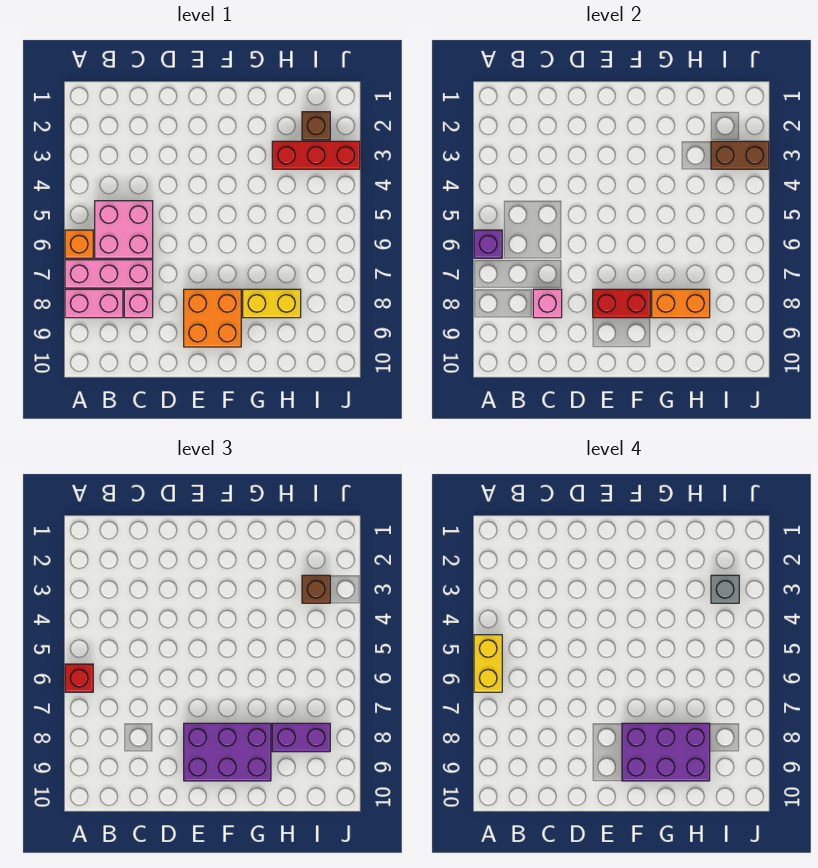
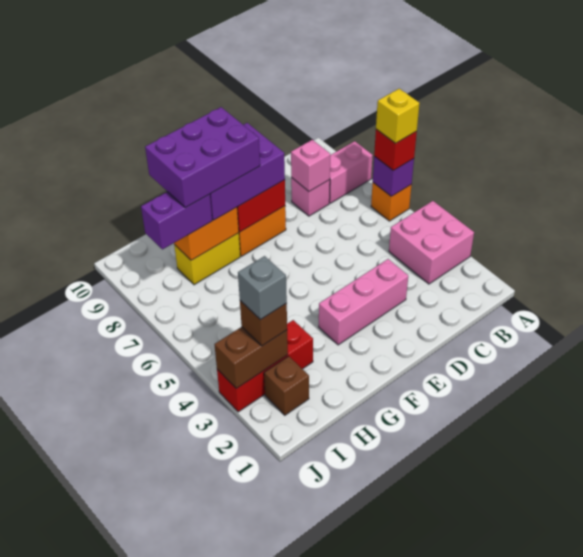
yellow 1x2 brick [474,635,502,692] -> yellow 1x1 brick [376,89,419,143]
pink 1x3 brick [65,260,153,288] -> pink 1x3 brick moved to [319,259,408,345]
pink 2x2 brick [95,201,153,258] -> pink 2x2 brick moved to [389,201,474,284]

